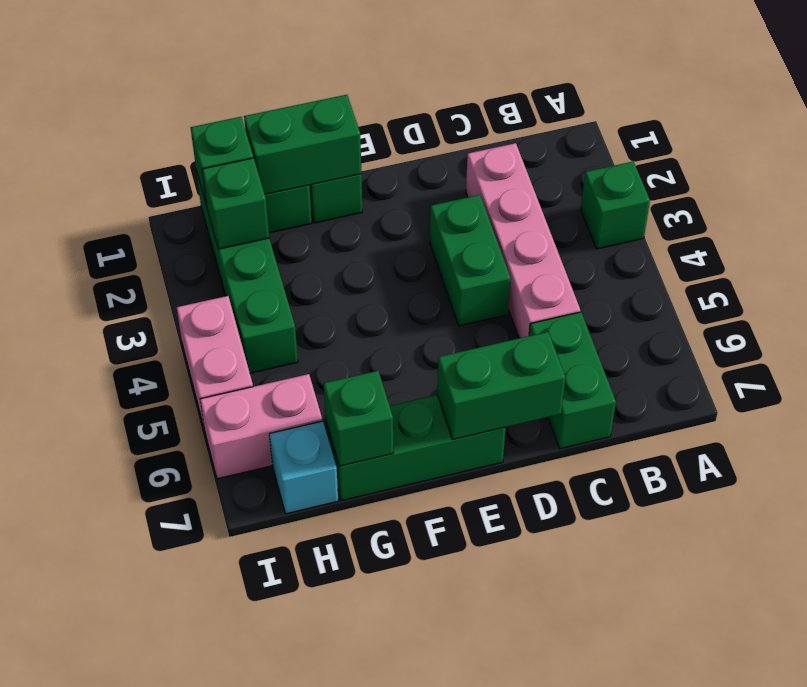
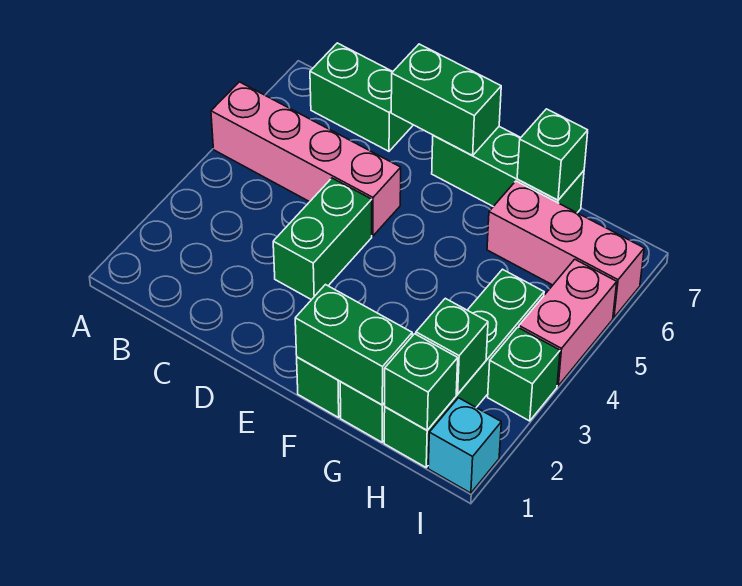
green 1x1 brick [581,162,650,249] -> green 1x1 brick moved to [488,327,560,421]
pink 1x4 brick [466,143,580,338] -> pink 1x4 brick turned to [211,82,401,236]
green 1x2 brick [529,312,616,449] -> green 1x2 brick turned to [310,43,413,151]
pink 1x2 brick [200,374,322,479] -> pink 1x3 brick [487,181,644,318]
cyan 1x1 brick [269,421,338,514] -> cyan 1x1 brick moved to [428,398,501,493]

